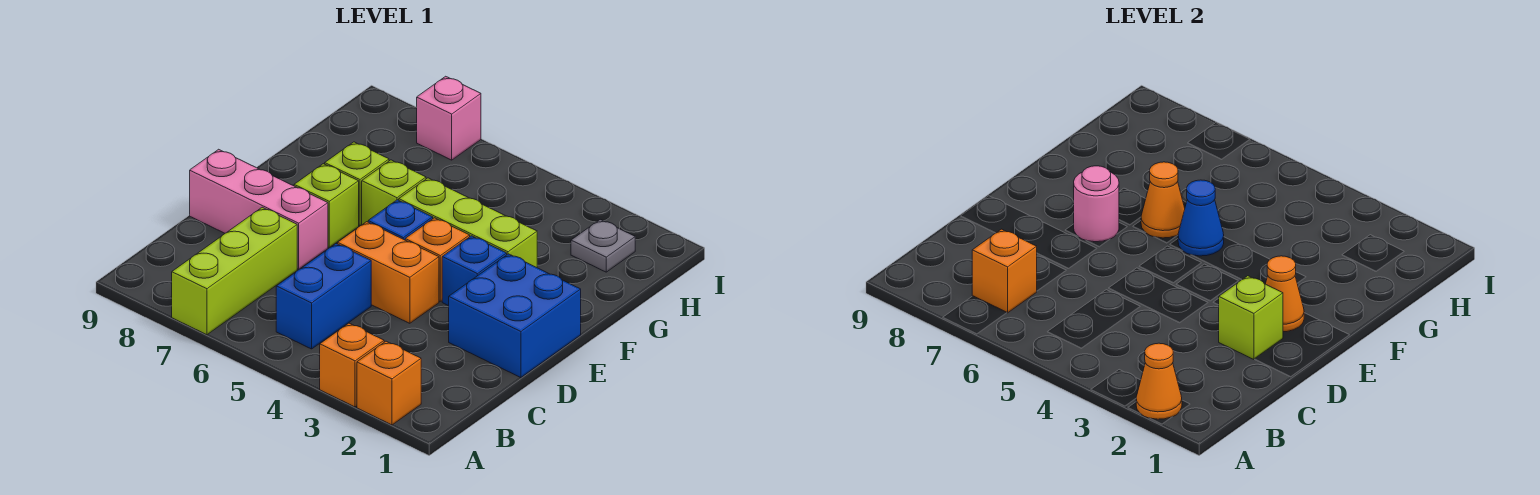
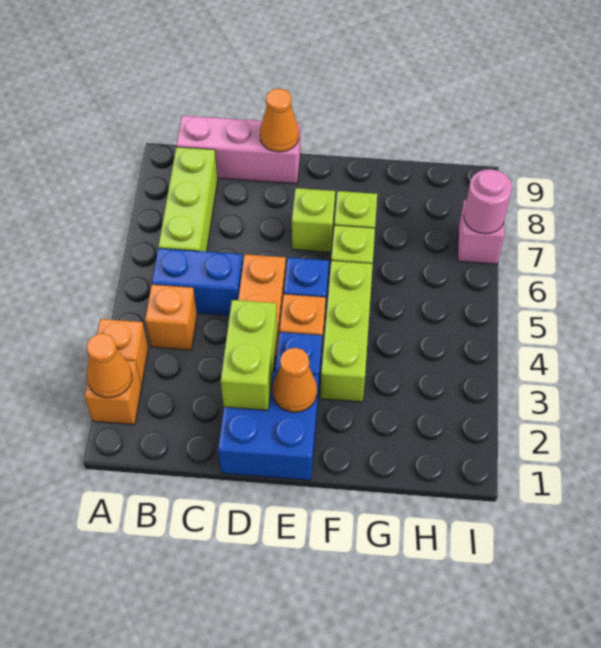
lime 1x3 brick [172,207,297,335] -> lime 1x3 brick turned to [158,147,218,252]
orange 1x1 brick [972,229,1037,313] -> orange 1x1 brick moved to [145,285,197,350]
lime 1x1 brick [1219,276,1283,359] -> lime 1x2 brick [221,300,277,410]
pink 1x3 brick [190,149,328,269] -> pink 1x3 brick turned to [176,116,301,184]
pink 1x1 round brick [1074,166,1119,242] -> pink 1x1 round brick moved to [464,169,512,234]
blue 1x1 cone [1178,180,1224,256] -> none
orange 1x1 cone [1141,162,1185,238] -> orange 1x1 cone moved to [260,88,299,152]
grey 1x1 plate [571,220,635,272] -> none

